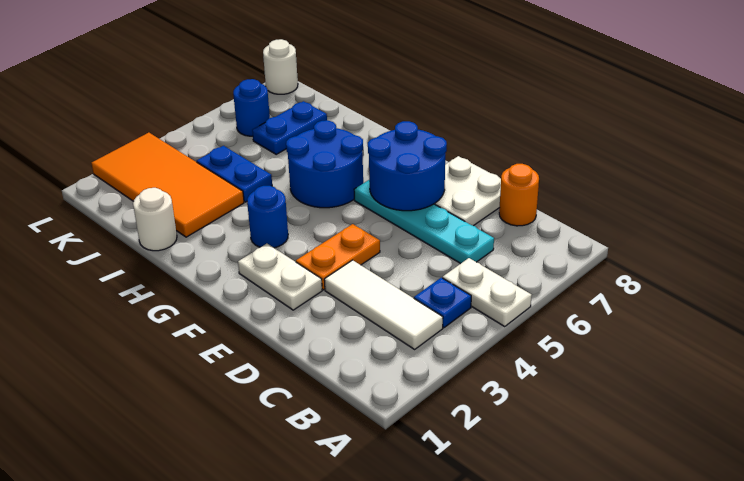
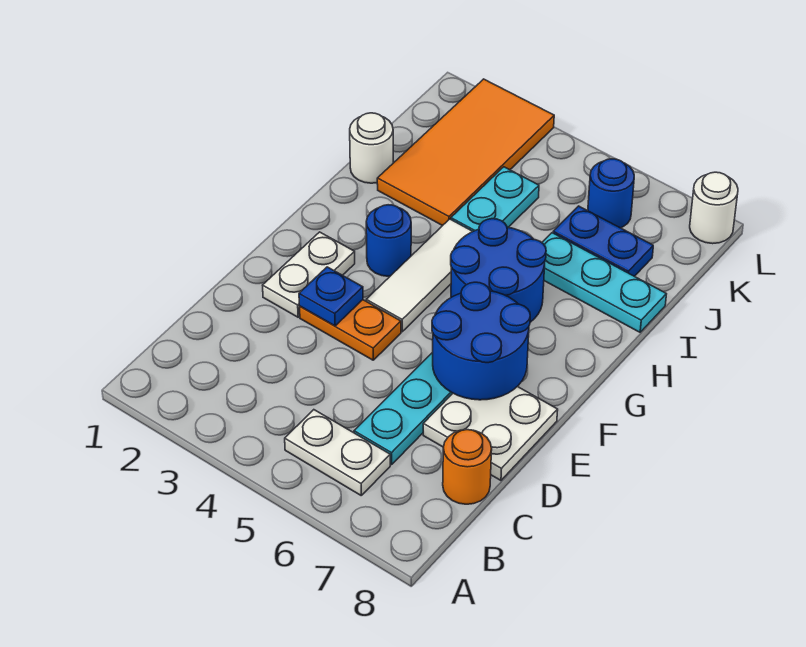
white 1x2 plate [443,258,532,326] -> white 1x2 plate turned to [285,410,390,495]
white 1x3 tile [324,260,443,349] -> white 1x3 tile moved to [366,219,473,332]
blue 1x1 plate [414,278,471,328] -> blue 1x1 plate moved to [299,267,363,326]
blue 1x2 plate [197,146,272,202] -> cyan 1x2 plate [451,167,539,231]
none -> cyan 1x3 plate [542,233,666,332]

